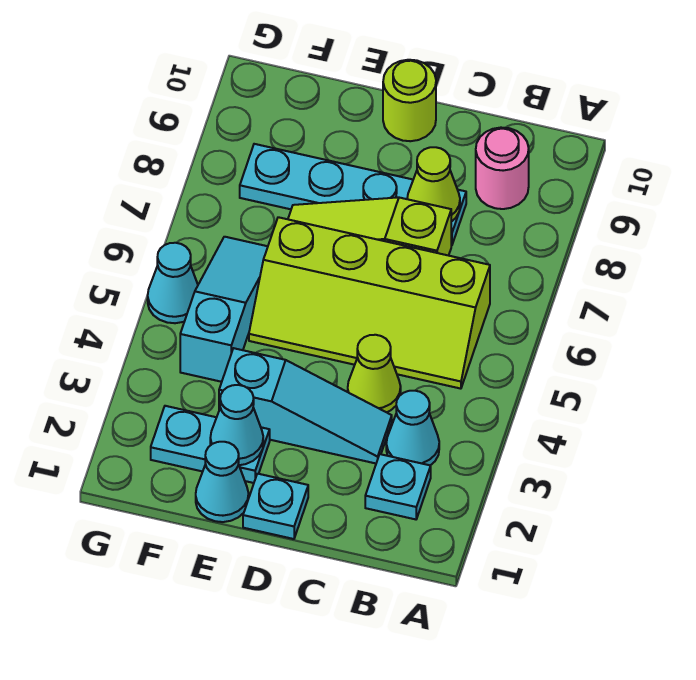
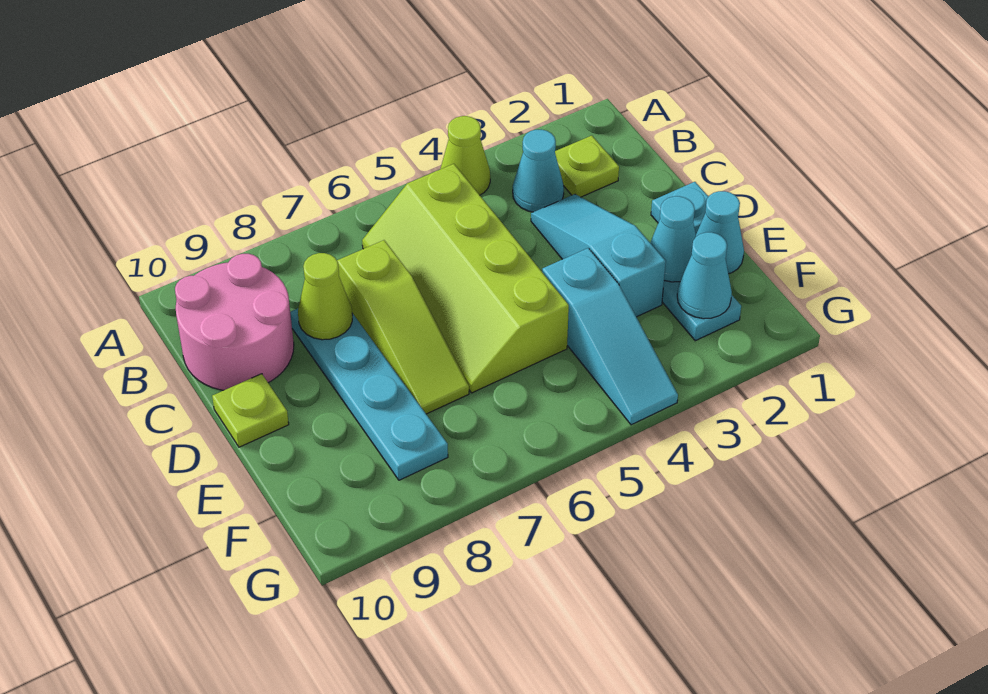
cyan 1x1 plate [365,454,431,519] -> lime 1x1 plate [555,136,619,197]
lime 2x4 slope [249,217,490,389] -> lime 2x4 slope turned to [362,164,569,393]
pink 1x1 round brick [476,128,529,209] -> pink 2x2 round brick [175,254,294,390]
lime 1x1 cone [348,335,401,412] -> lime 1x1 cone moved to [441,116,490,195]
lime 1x1 round brick [383,60,436,141] -> lime 1x1 plate [212,374,289,447]
cyan 1x3 slope [180,237,268,382] -> cyan 1x3 slope turned to [542,248,678,425]
cyan 1x1 cone [148,243,198,323] -> cyan 1x1 cone moved to [677,232,732,319]

